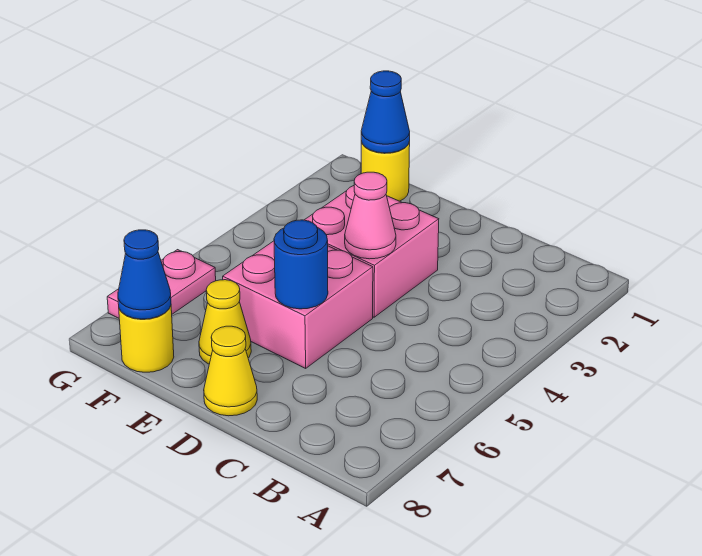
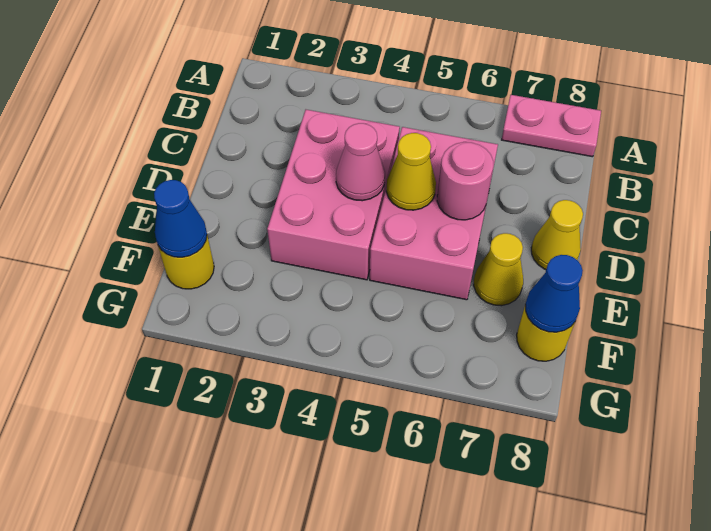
pink 2x2 brick [305,186,439,317] -> pink 2x3 brick [267,110,400,280]
pink 2x2 brick [223,241,373,368] -> pink 2x3 brick [370,127,498,300]
none -> yellow 1x1 cone [386,133,436,210]
blue 1x1 round brick [274,220,328,309] -> pink 1x1 round brick [437,142,493,220]
pink 1x2 plate [107,250,216,318] -> pink 1x2 plate moved to [502,95,601,157]

